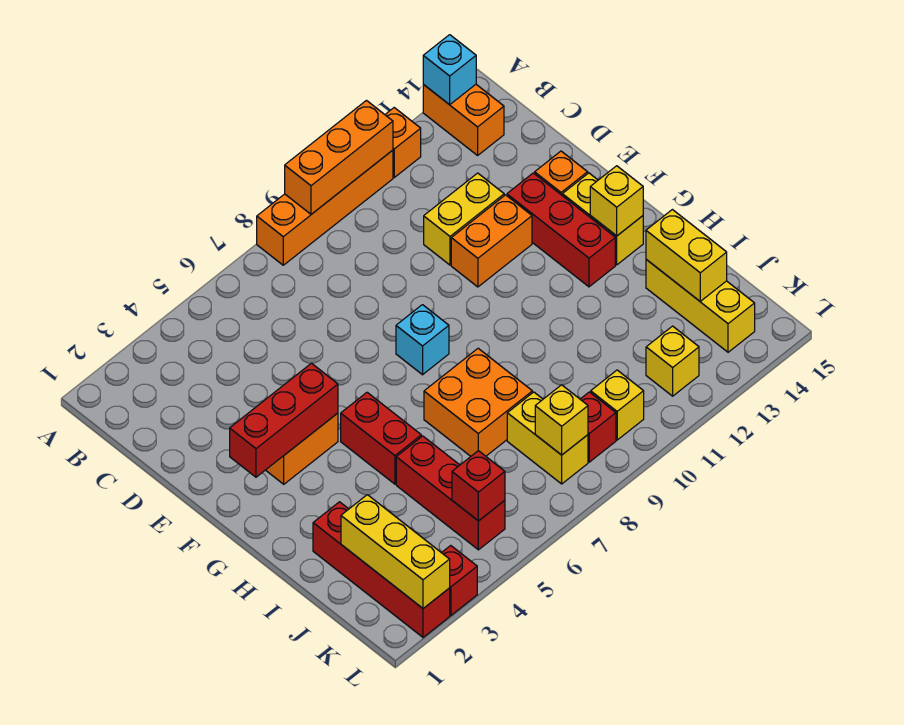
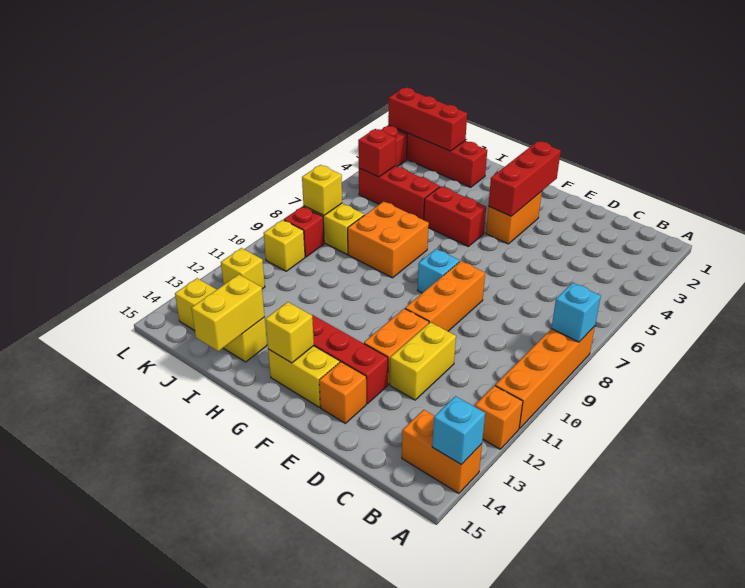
none -> cyan 1x1 brick [551,283,601,342]
orange 1x3 brick [285,101,393,214] -> orange 1x3 brick moved to [405,261,485,331]
yellow 1x2 brick [646,210,727,301] -> yellow 1x2 brick turned to [191,274,265,351]
yellow 1x3 brick [341,495,450,608] -> red 1x3 brick [388,88,467,151]

